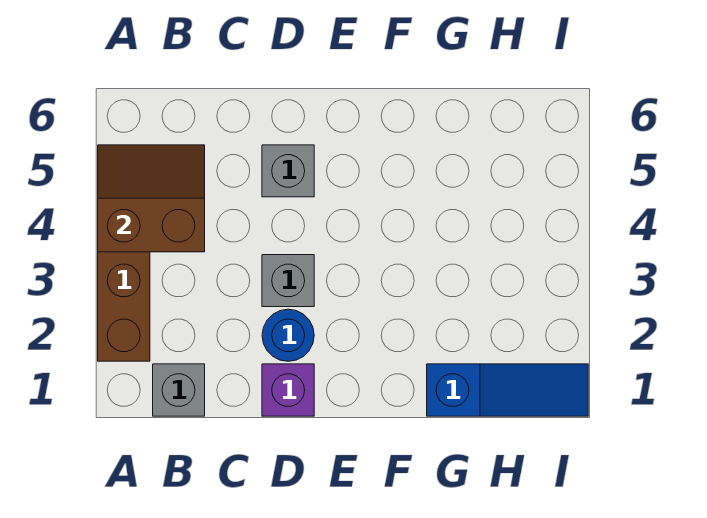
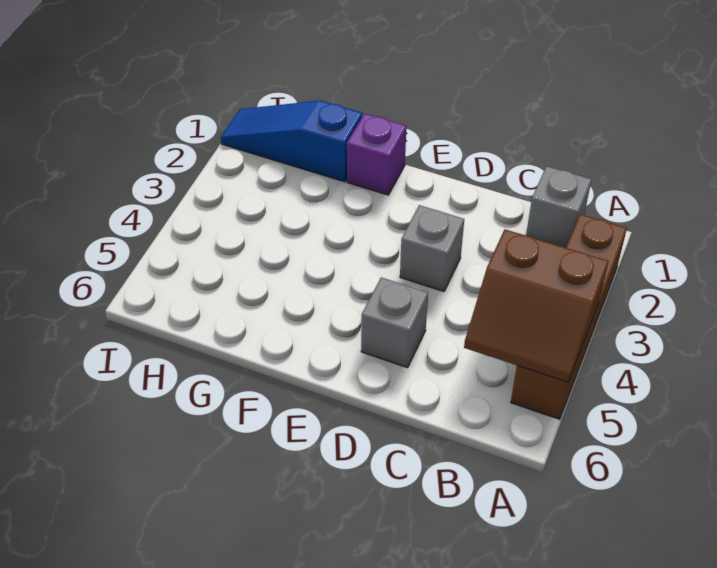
purple 1x1 brick [262,364,314,416] -> purple 1x1 brick moved to [347,114,406,195]
blue 1x1 round brick [262,309,314,361] -> none

